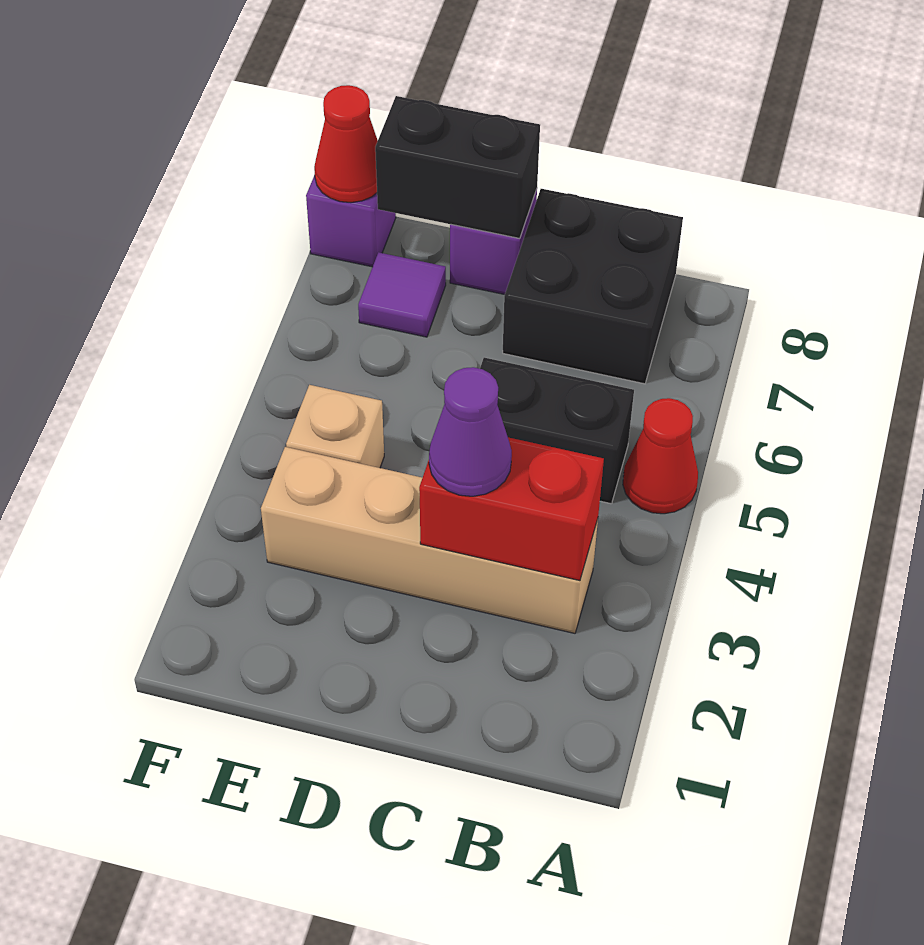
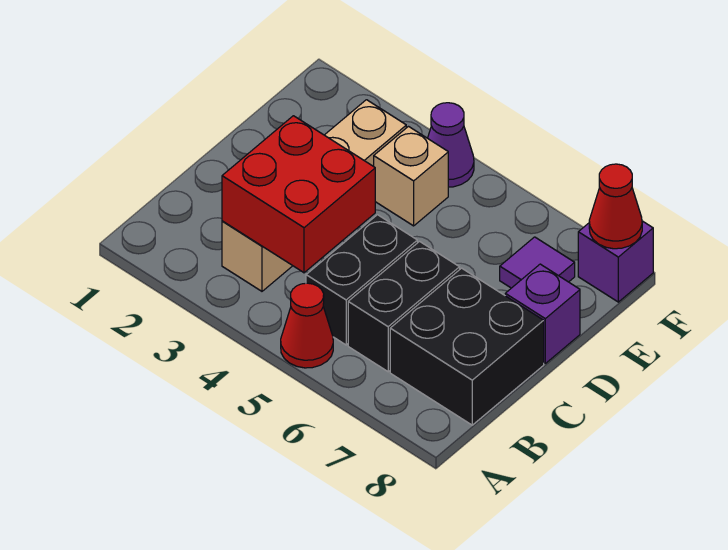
red 1x2 brick [419,437,604,581] -> red 2x2 brick [222,116,375,273]
purple 1x1 cone [429,367,512,496] -> purple 1x1 cone moved to [428,103,474,187]
black 1x2 brick [375,96,540,238] -> black 1x2 brick moved to [348,242,460,372]

